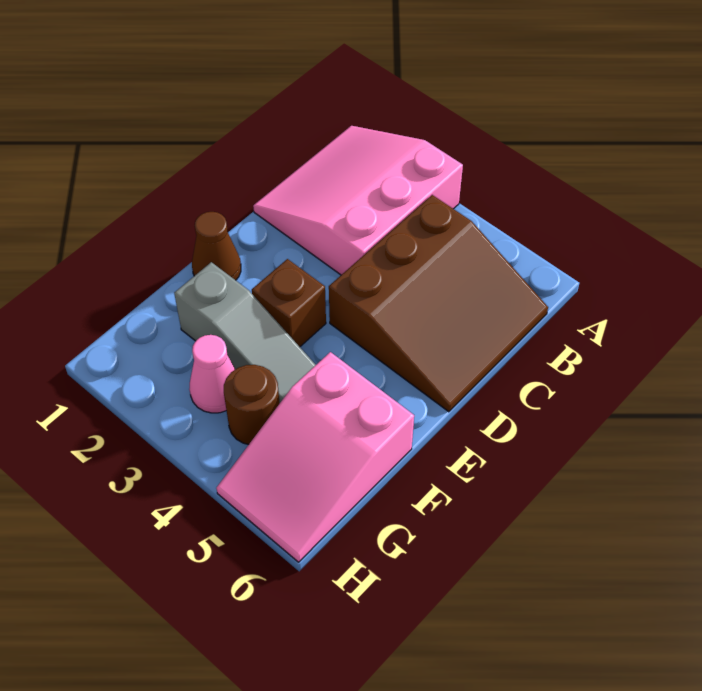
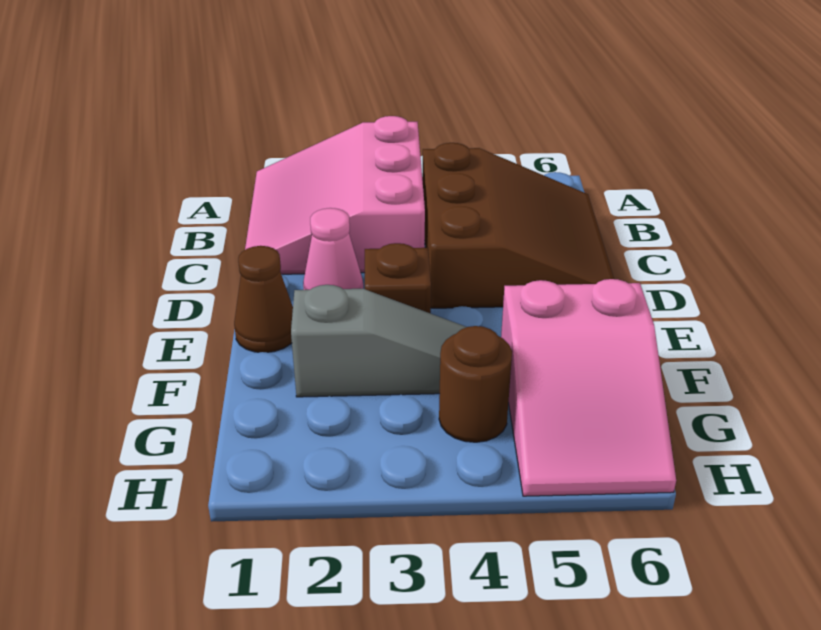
pink 1x1 cone [189,335,235,413] -> pink 1x1 cone moved to [303,208,363,290]

